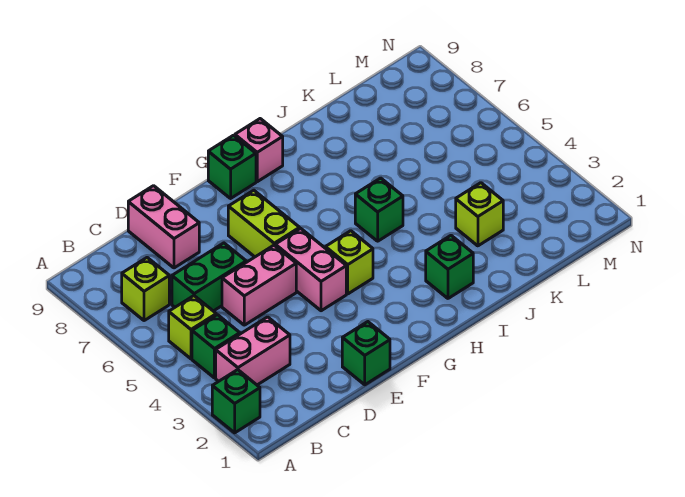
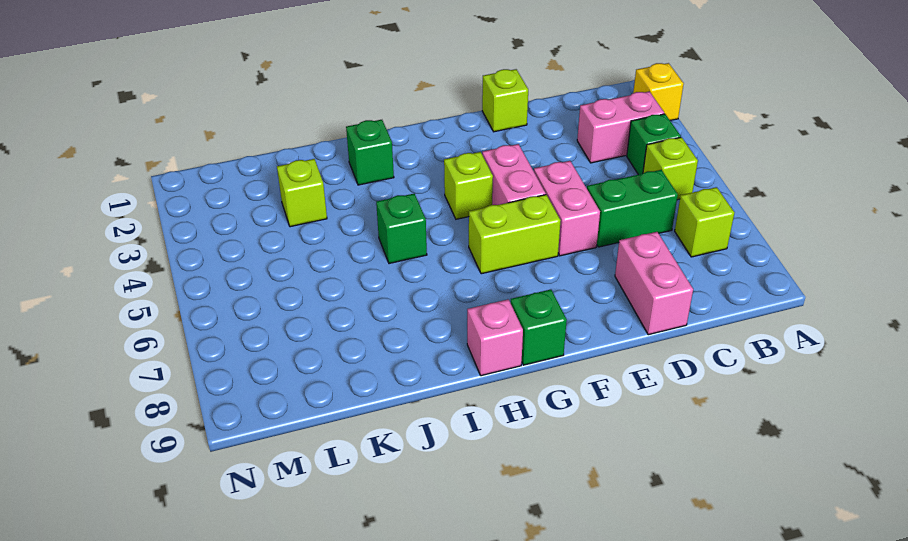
green 1x1 brick [212,370,260,433] -> yellow 1x1 brick [633,63,684,120]
pink 1x2 brick [222,245,296,325] -> pink 1x2 brick turned to [534,161,600,256]
green 1x1 brick [342,322,390,385] -> lime 1x1 brick [482,69,528,132]
lime 1x2 brick [228,190,300,257] -> lime 1x2 brick turned to [469,195,561,274]

